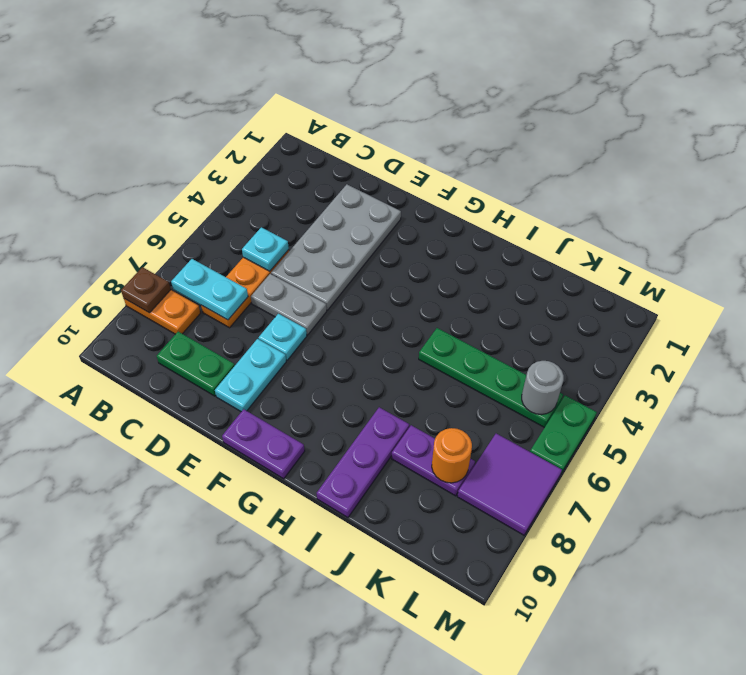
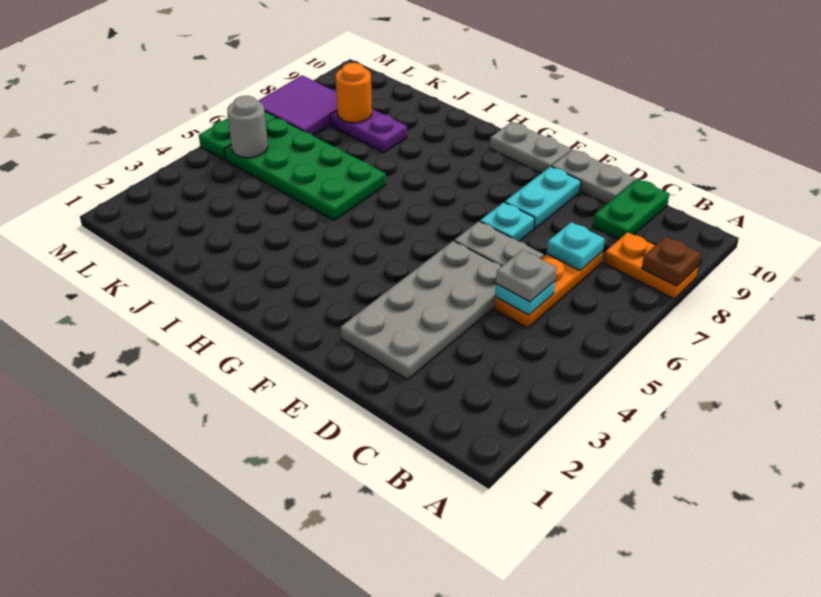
cyan 1x2 plate [171,259,248,320] -> cyan 1x1 plate [547,222,605,271]
none -> grey 1x1 plate [496,250,557,302]
green 1x2 plate [157,332,235,396] -> green 1x2 plate turned to [593,179,669,240]
none -> grey 1x2 plate [552,150,636,204]
purple 1x2 plate [222,409,305,479] -> grey 1x2 plate [490,122,571,173]
green 1x4 plate [419,328,563,428] -> green 2x4 plate [224,118,386,221]
purple 1x3 plate [317,407,409,517] -> none

